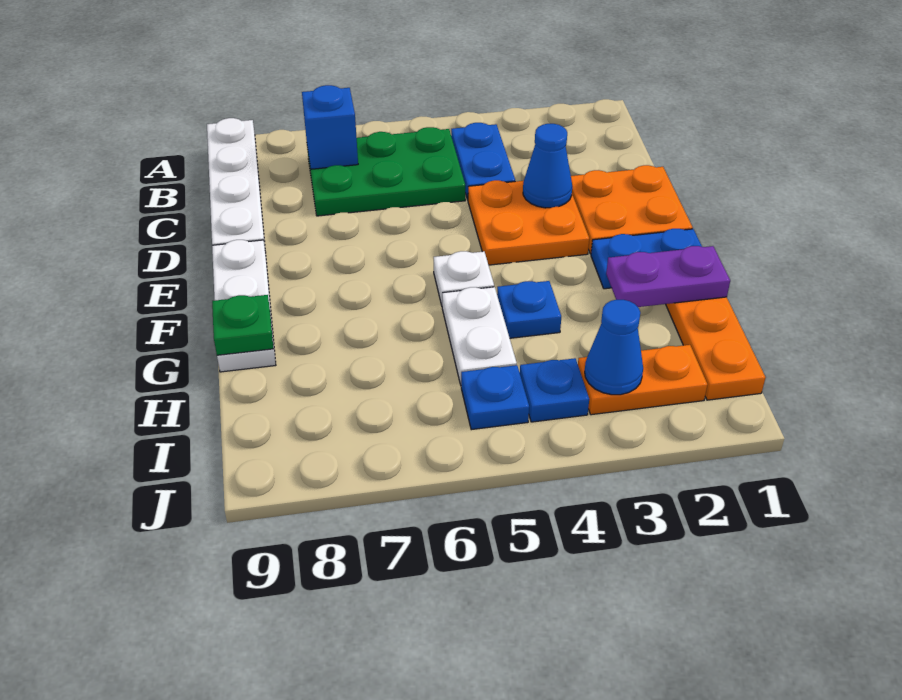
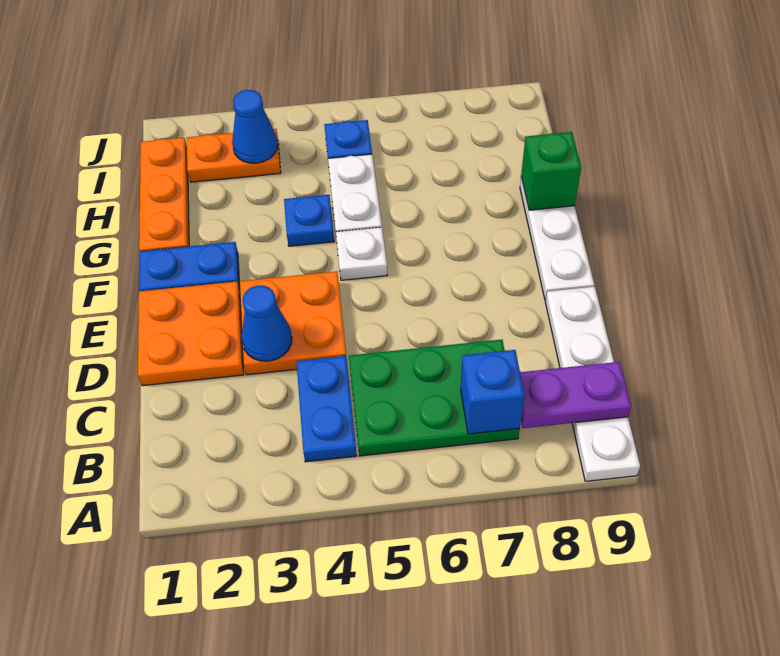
purple 1x2 plate [606,246,730,307] -> purple 1x2 plate moved to [520,362,631,428]
green 1x1 plate [212,295,273,355] -> green 1x1 brick [521,132,581,210]
blue 1x1 plate [520,358,589,422] -> none

